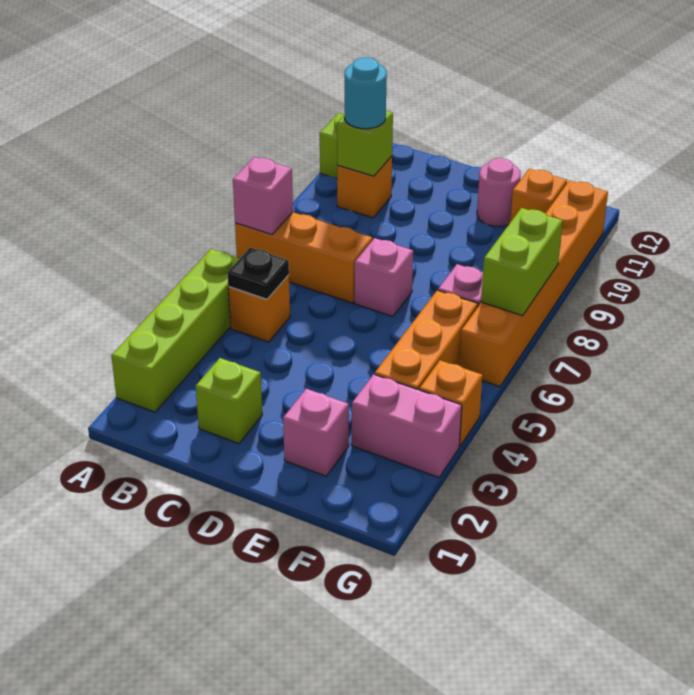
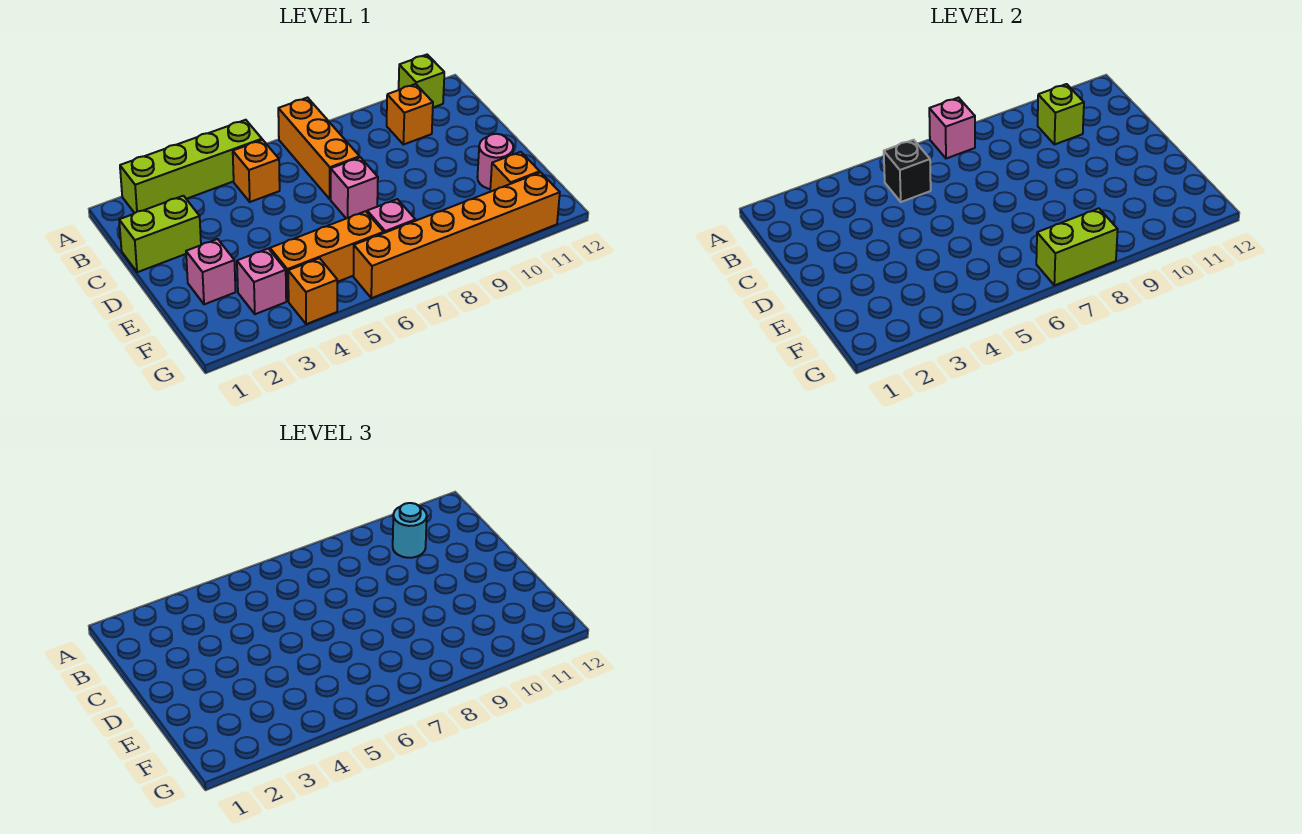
black 1x1 plate [227,248,289,299] -> black 1x1 brick [884,140,931,202]
lime 1x1 brick [195,358,262,444] -> lime 1x2 brick [119,196,201,272]
pink 1x2 brick [352,374,462,477] -> pink 1x1 brick [237,249,286,314]

